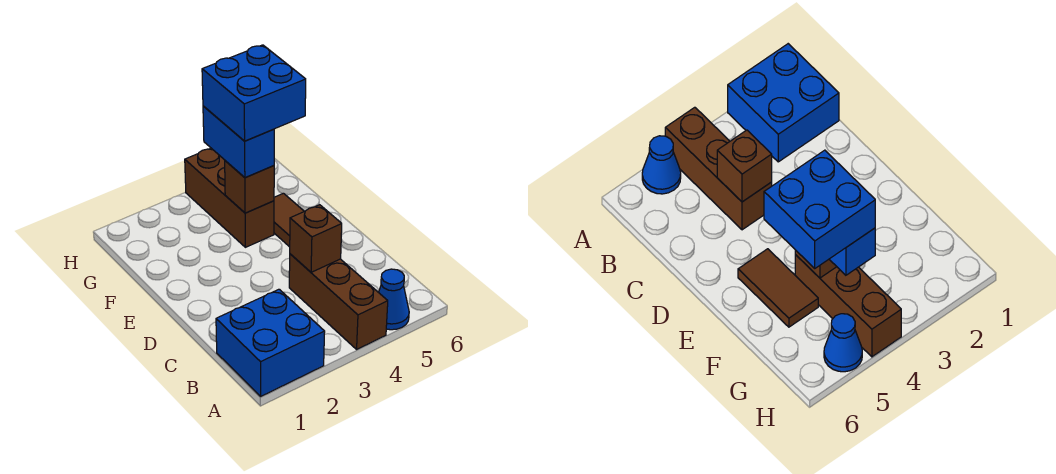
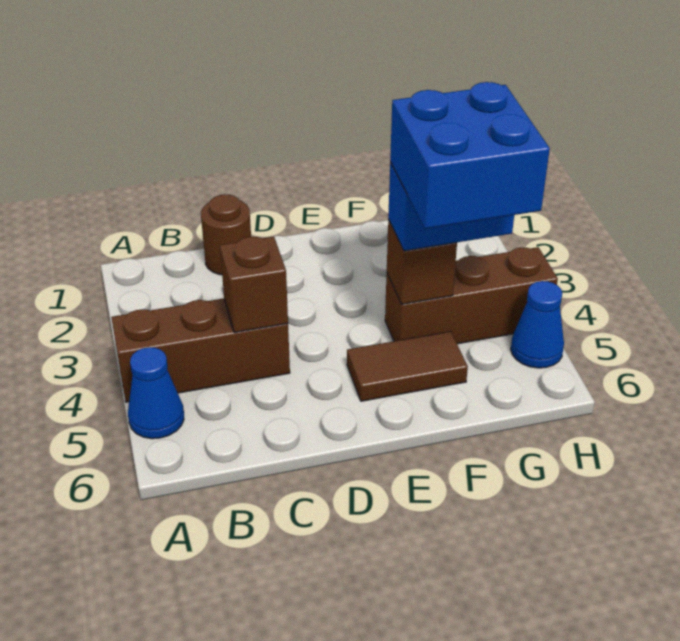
blue 2x2 brick [216,289,325,396] -> none
none -> brown 1x1 round brick [201,194,251,275]

